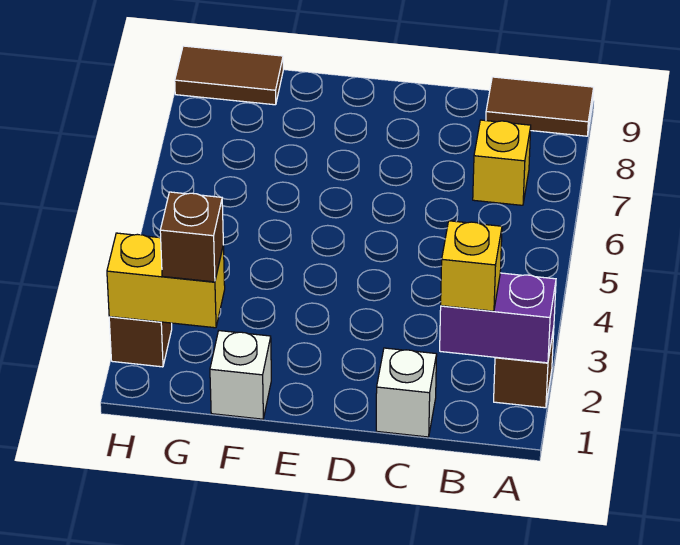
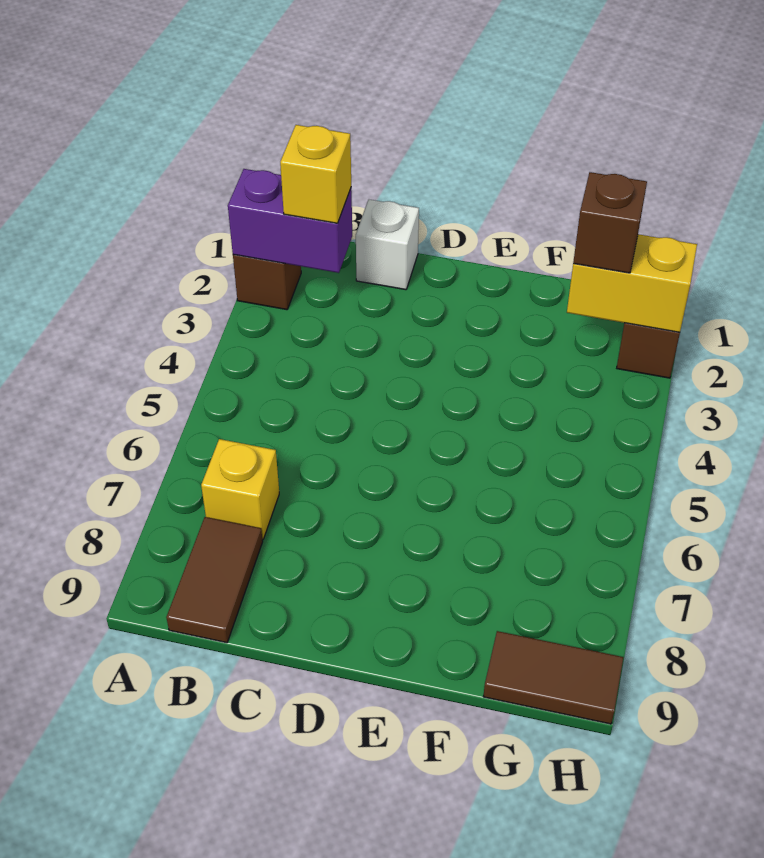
brown 1x2 tile [486,77,594,136] -> brown 1x2 tile turned to [166,517,263,643]
white 1x1 brick [210,331,271,419] -> none

